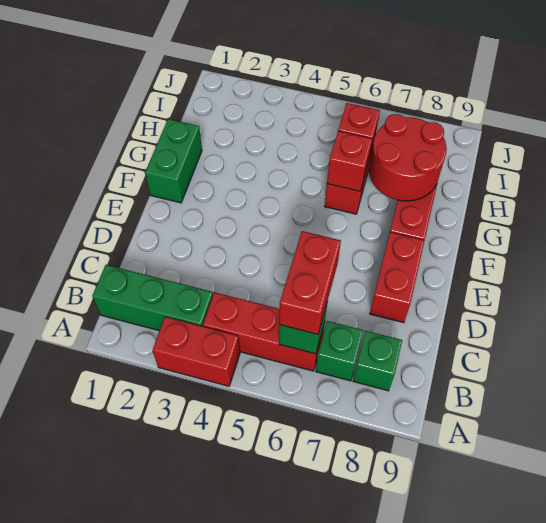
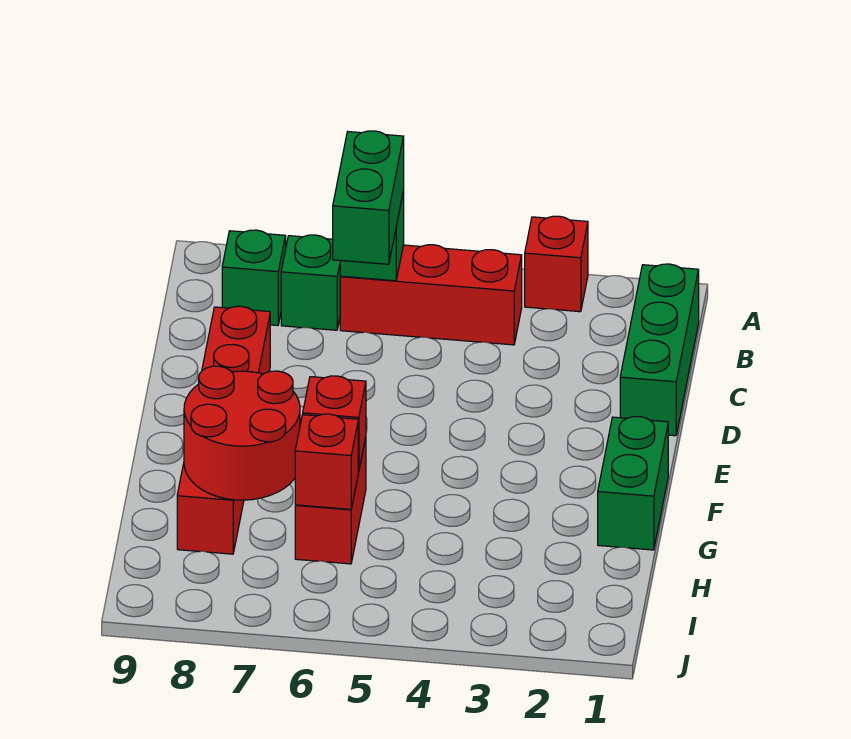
red 1x2 brick [152,317,240,386] -> red 1x1 brick [525,216,588,312]
green 1x3 brick [92,265,213,331] -> green 1x3 brick turned to [620,264,699,436]
red 1x2 brick [279,231,341,334] -> green 1x2 brick [333,131,404,264]

